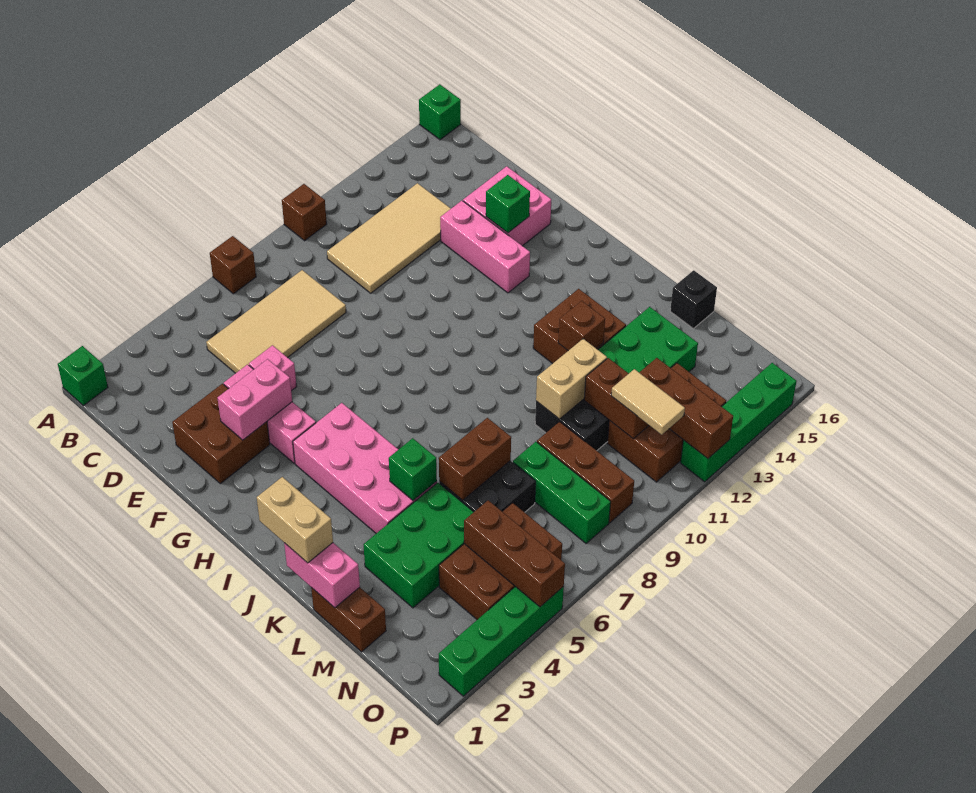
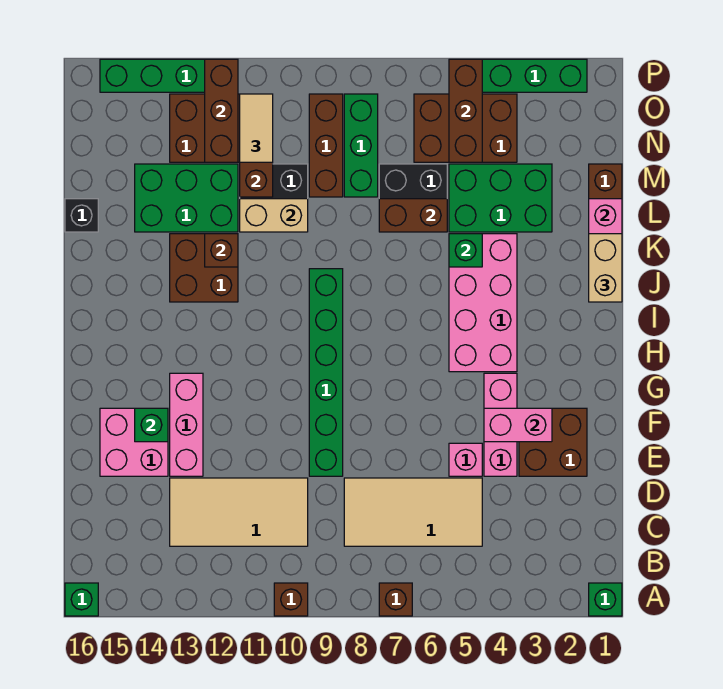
none -> green 1x6 brick [309,269,343,476]

